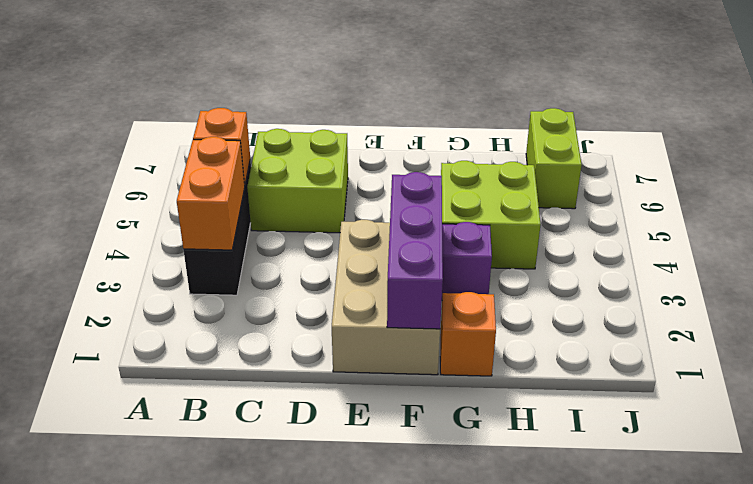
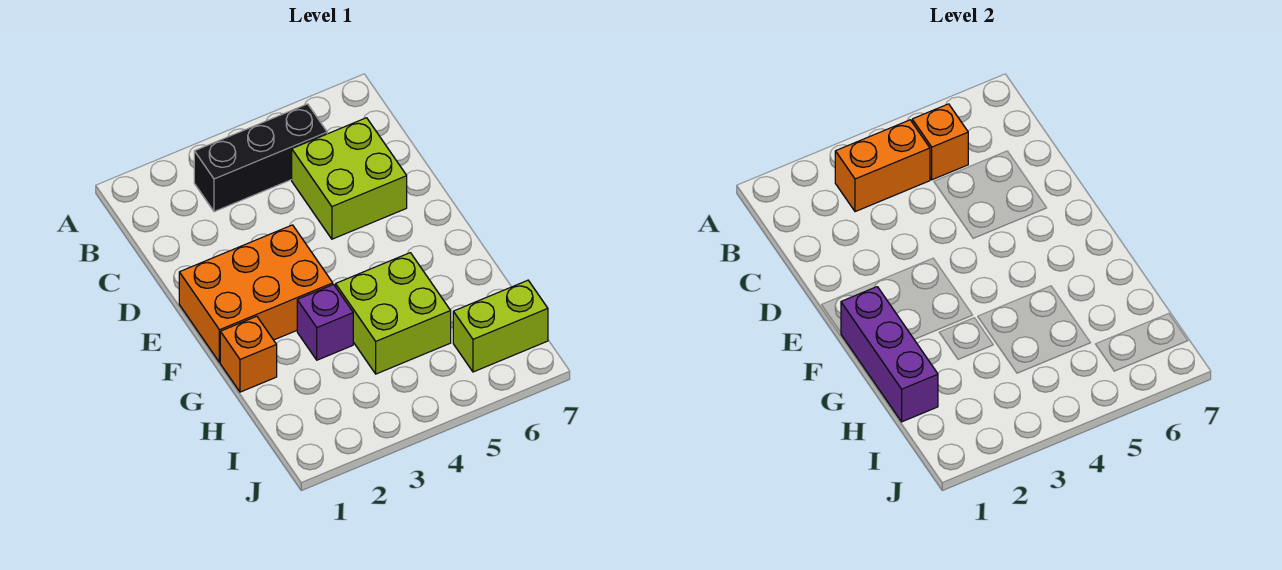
tan 2x3 brick [332,220,440,375] -> orange 2x3 brick [179,225,333,362]
purple 1x3 brick [387,172,443,329] -> purple 1x3 brick turned to [841,287,938,422]

